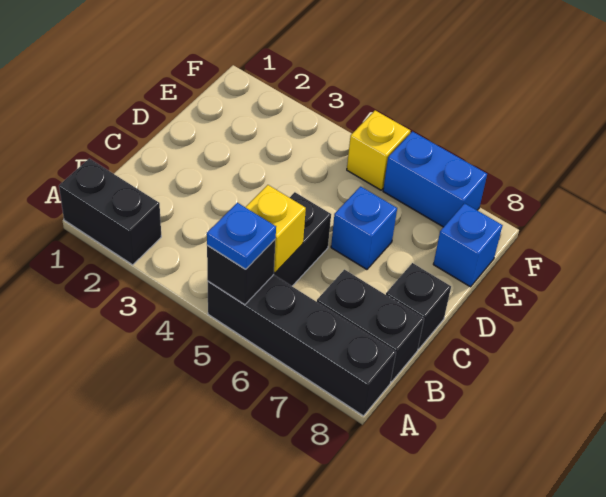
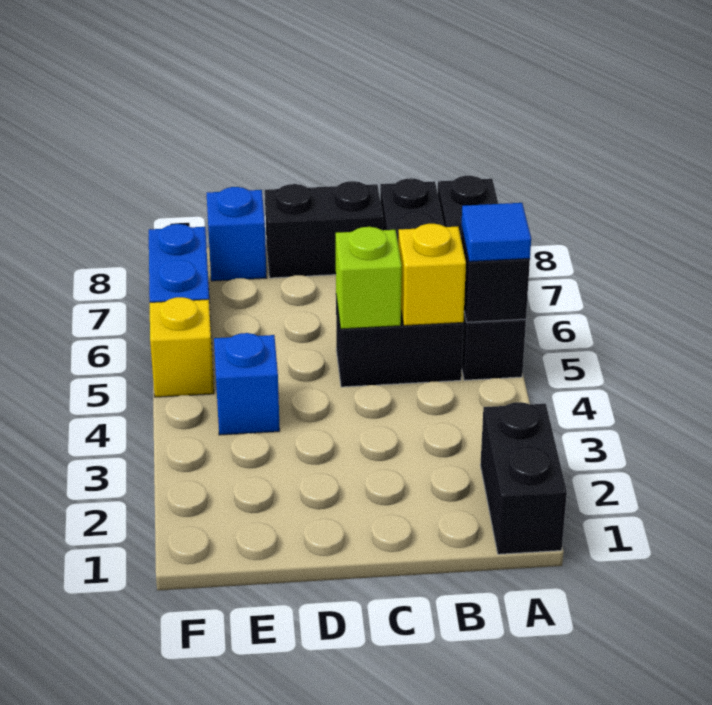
blue 1x1 plate [207,203,276,269] -> blue 1x1 tile [461,203,531,262]
none -> lime 1x1 brick [336,227,402,329]
black 1x1 brick [386,263,451,349] -> black 1x2 brick [265,181,383,278]
blue 1x1 brick [331,186,397,269] -> blue 1x1 brick moved to [214,333,280,435]

